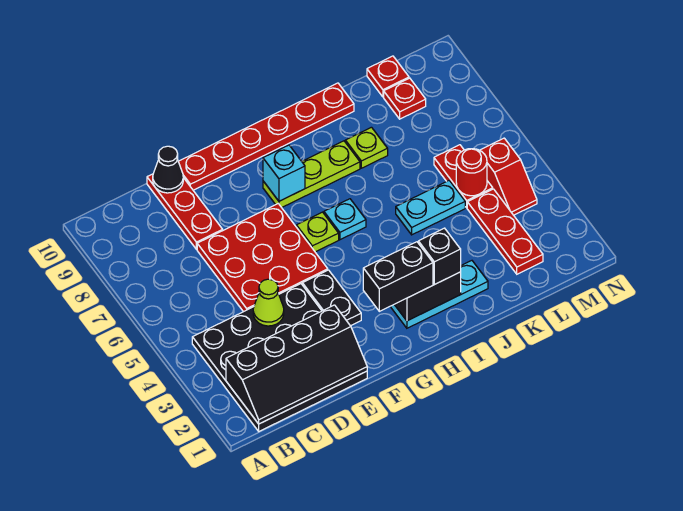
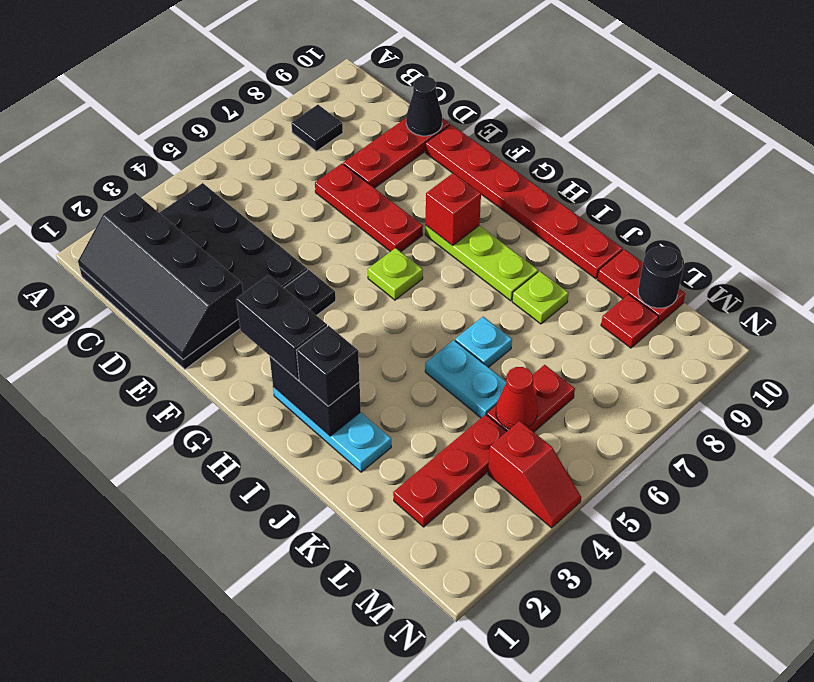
none -> black 1x1 tile [291,105,343,151]
lime 1x1 cone [253,279,284,326] -> none
red 3x3 plate [197,204,328,312] -> red 1x3 plate [315,164,423,252]
cyan 1x1 brick [263,145,305,201] -> red 1x1 brick [426,173,481,246]
cyan 1x1 plate [324,199,366,240] -> cyan 1x1 plate moved to [455,317,512,368]
red 1x1 round brick [456,149,487,196] -> red 1x1 cone [496,367,538,429]
red 1x1 plate [367,56,409,97] -> red 1x2 plate [597,249,685,325]
none -> black 1x1 round brick [638,246,684,308]
red 1x2 slope [480,138,537,215] -> red 1x2 slope turned to [488,421,581,528]

